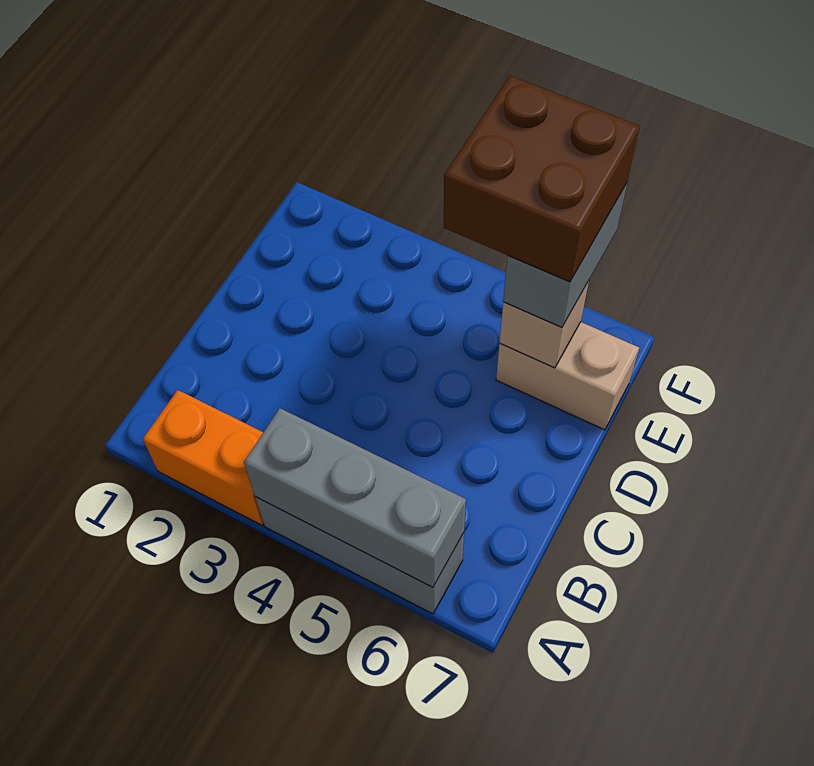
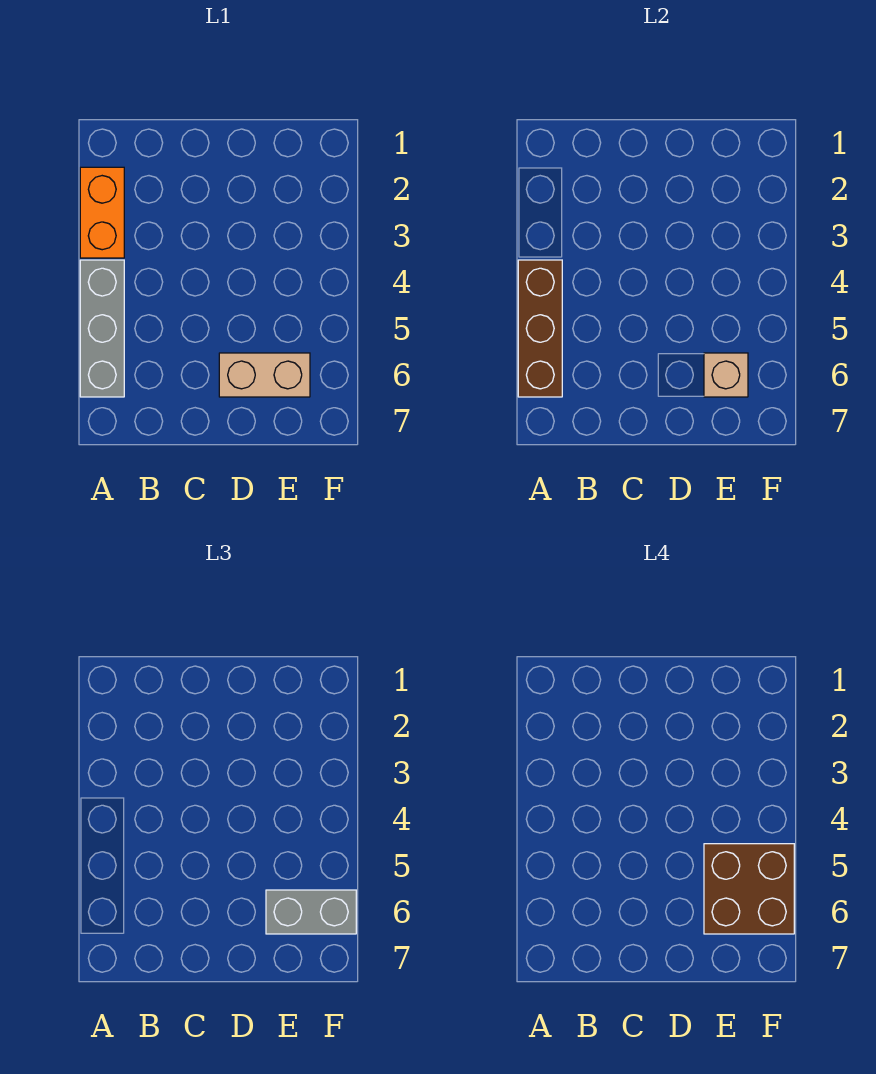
grey 1x3 brick [244,408,466,587] -> brown 1x3 brick [518,260,562,397]
tan 1x2 brick [496,322,639,430] -> tan 1x2 brick turned to [219,353,310,397]

